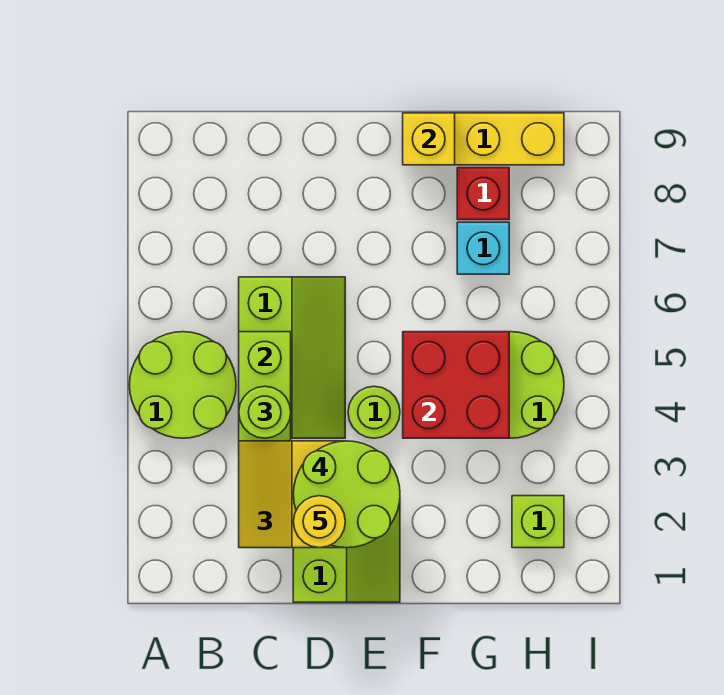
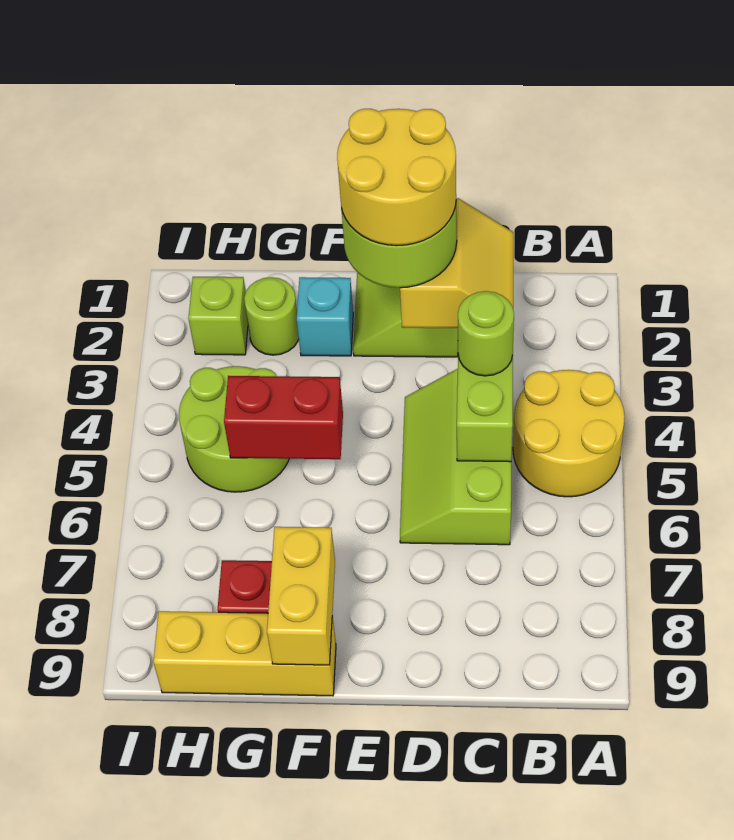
lime 2x2 round brick [129,332,236,438] -> yellow 2x2 round brick [513,370,625,497]
yellow 1x1 round brick [293,496,345,548] -> yellow 2x2 round brick [337,109,456,246]
lime 1x1 round brick [348,386,400,438] -> lime 1x1 round brick moved to [244,277,299,355]
red 2x2 brick [403,332,509,438] -> red 1x2 brick [224,376,343,459]
yellow 1x1 brick [403,113,455,165] -> yellow 1x2 brick [267,527,335,665]
cyan 1x1 brick [457,222,509,274] -> cyan 1x1 brick moved to [297,277,353,356]

